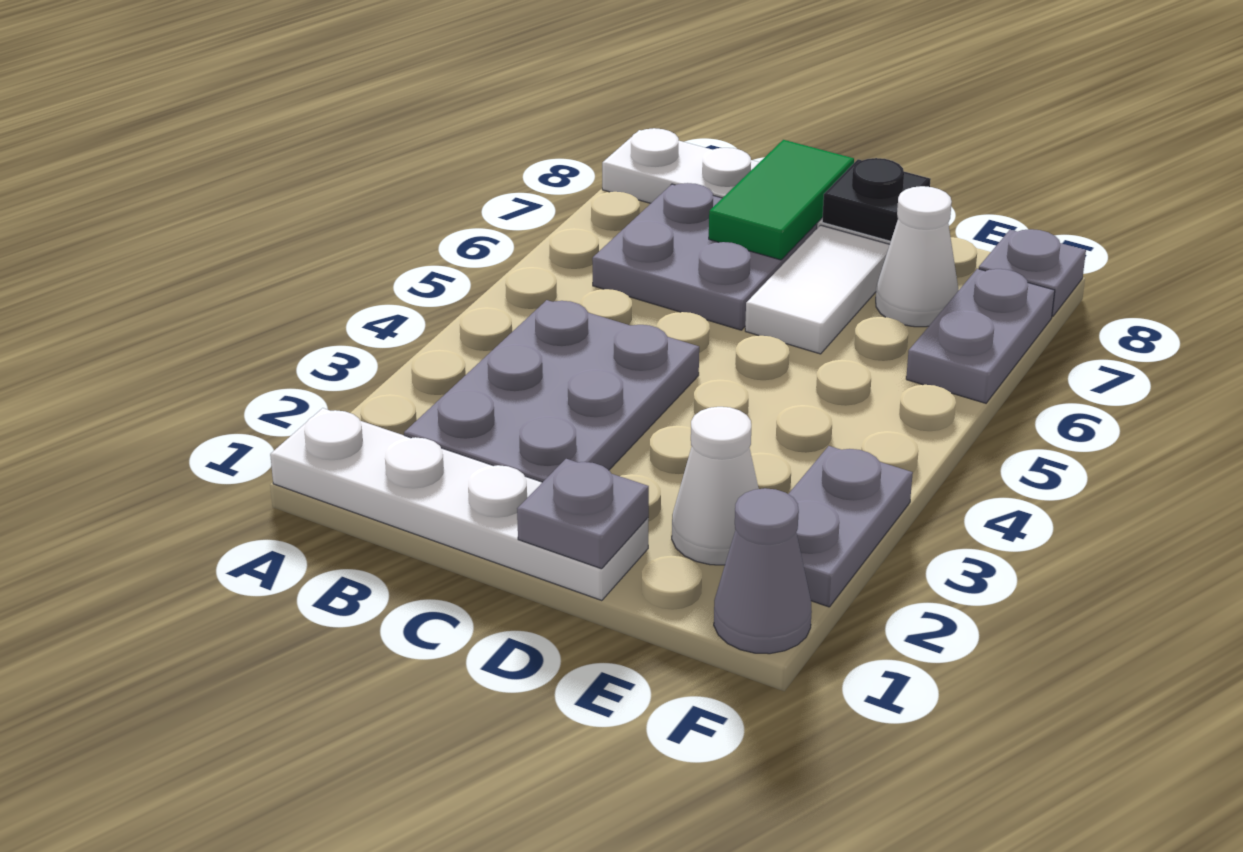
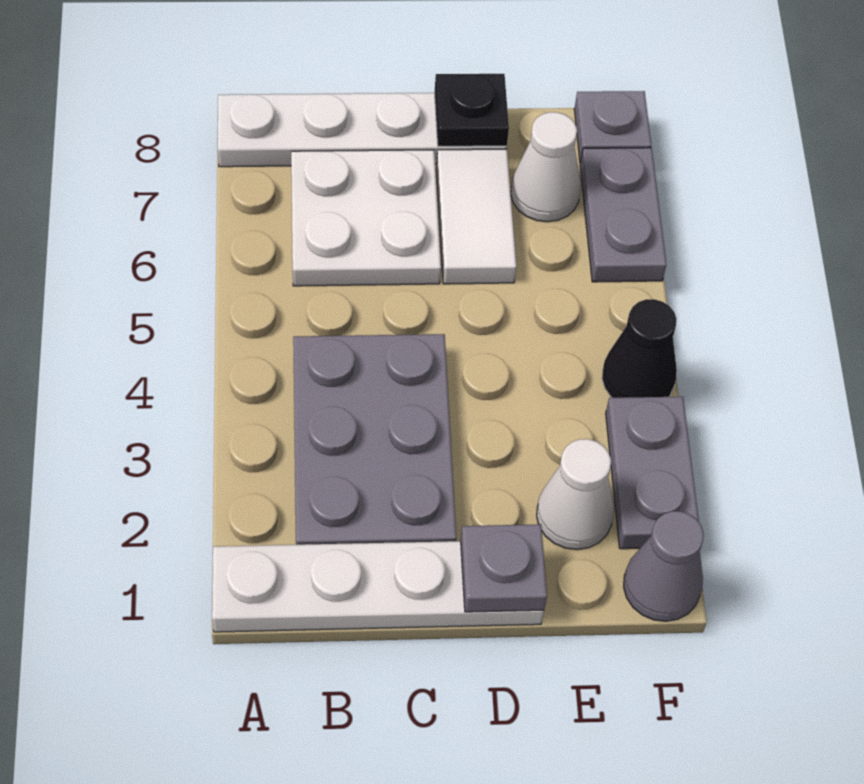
grey 2x2 plate [592,183,817,330] -> white 2x2 plate [291,150,441,286]
green 1x2 tile [709,140,854,260] -> none
none -> black 1x1 cone [602,299,677,398]

